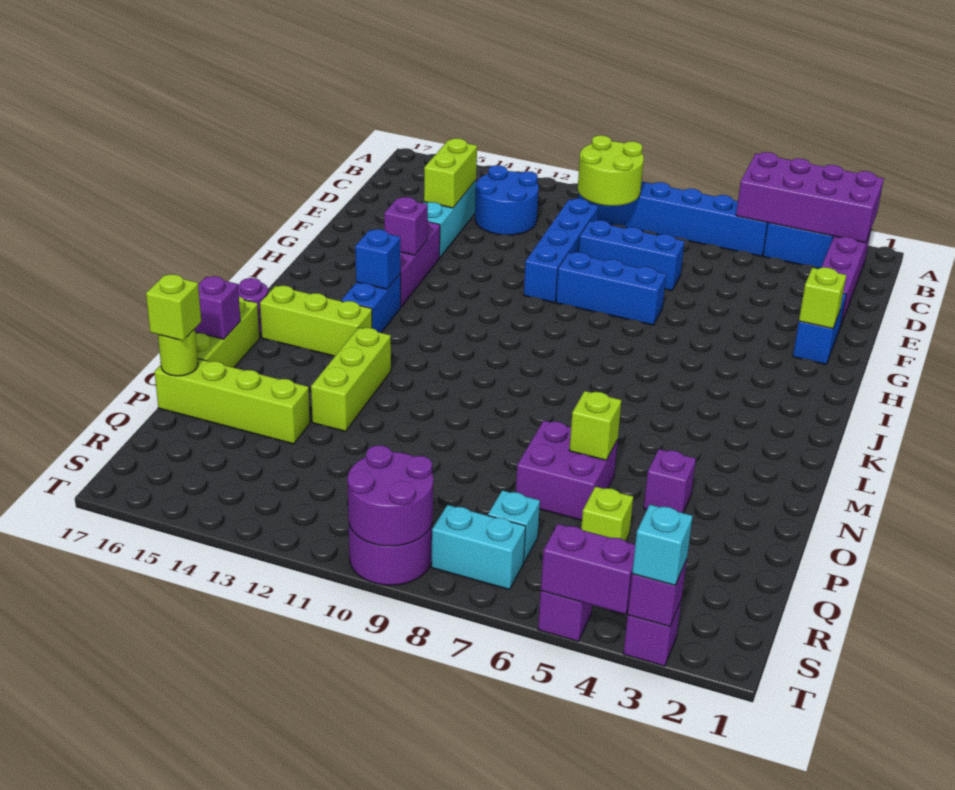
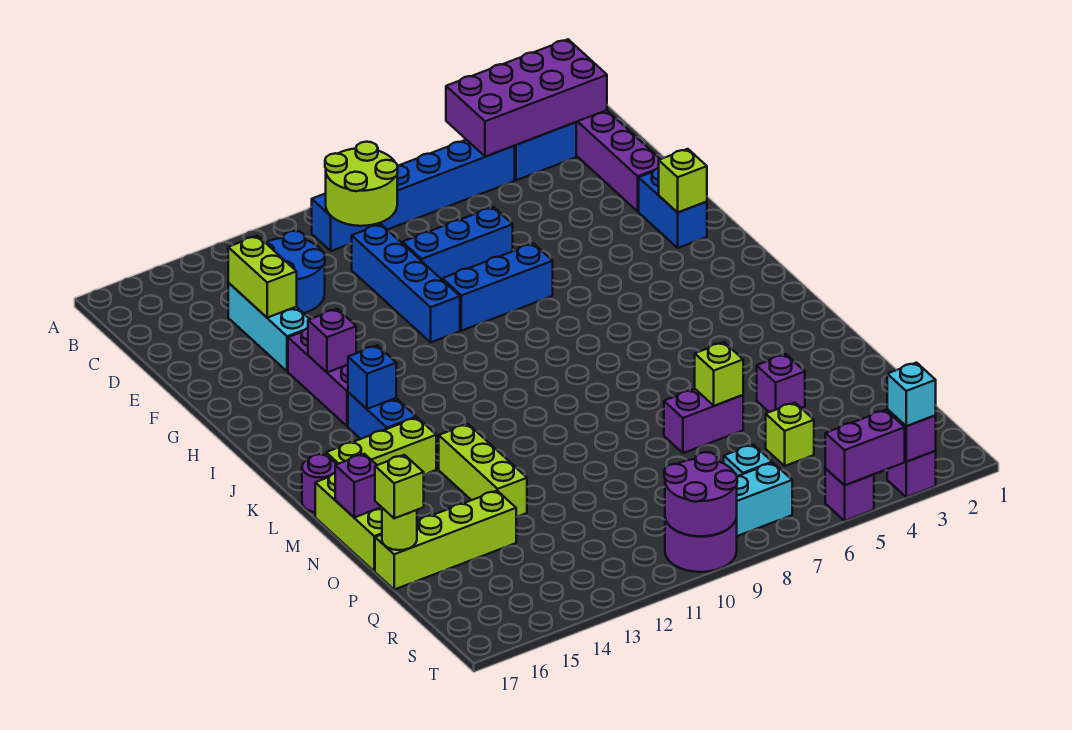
purple 2x2 brick [516,420,618,520] -> purple 1x2 brick [664,389,743,453]

